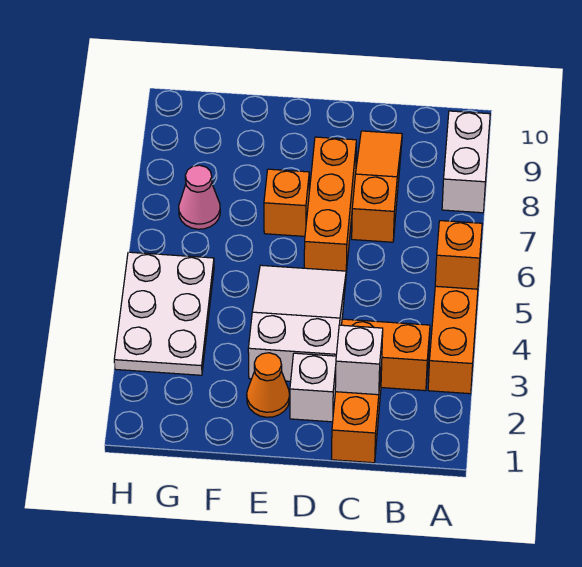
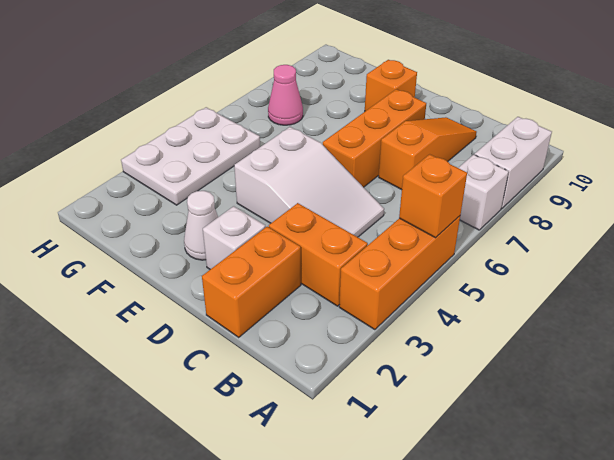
white 1x1 brick [335,325,383,395] -> white 1x1 brick moved to [458,155,509,230]
white 2x3 slope [248,265,346,381] -> white 2x3 slope turned to [234,127,384,237]
orange 1x1 cone [247,353,290,417] -> white 1x1 cone [184,191,218,260]
orange 1x1 brick [264,169,309,236] -> orange 1x1 brick moved to [365,60,417,111]

